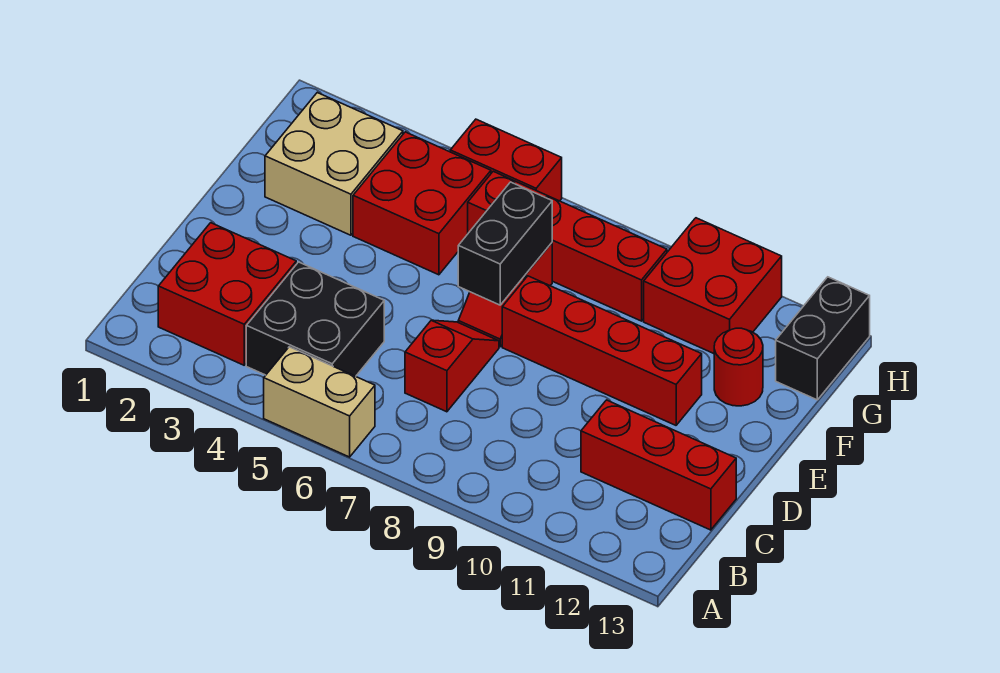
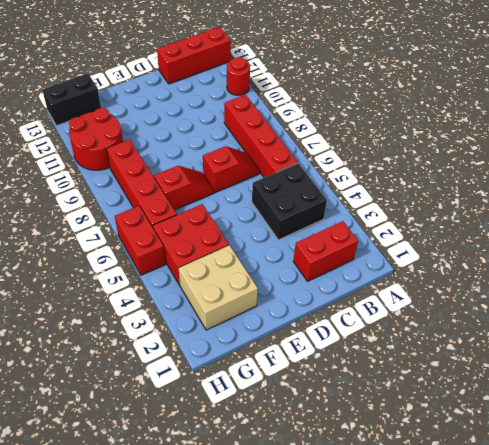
tan 1x2 brick [264,347,375,457] -> none
red 2x2 brick [158,223,296,365] -> red 1x2 brick [293,221,358,281]
red 1x2 slope [405,320,499,412] -> red 1x2 slope turned to [203,146,260,193]
red 1x3 brick [581,400,736,530] -> red 1x3 brick turned to [157,27,231,84]
black 1x2 brick [458,182,552,305] -> none
red 1x4 brick [502,276,702,425] -> red 1x4 brick moved to [224,95,298,178]
red 1x1 round brick [714,328,763,406] -> red 1x1 round brick moved to [227,57,250,95]
red 2x2 brick [644,218,782,354] -> red 2x2 round brick [69,108,123,170]

